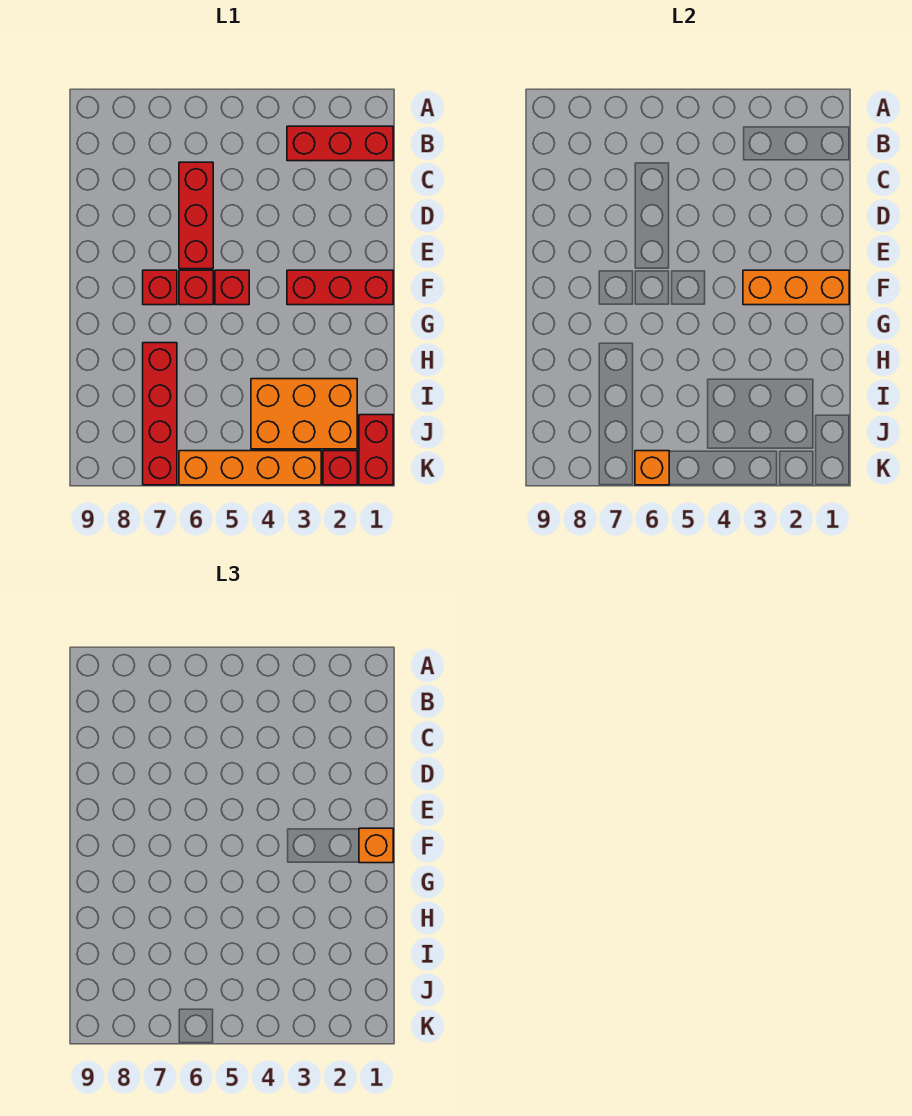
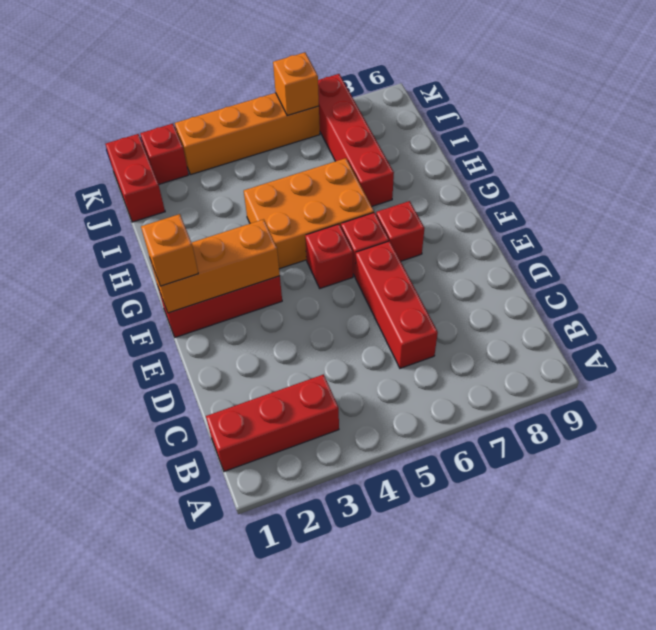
orange 2x3 brick [251,379,357,449] -> orange 2x3 brick moved to [244,158,374,269]

